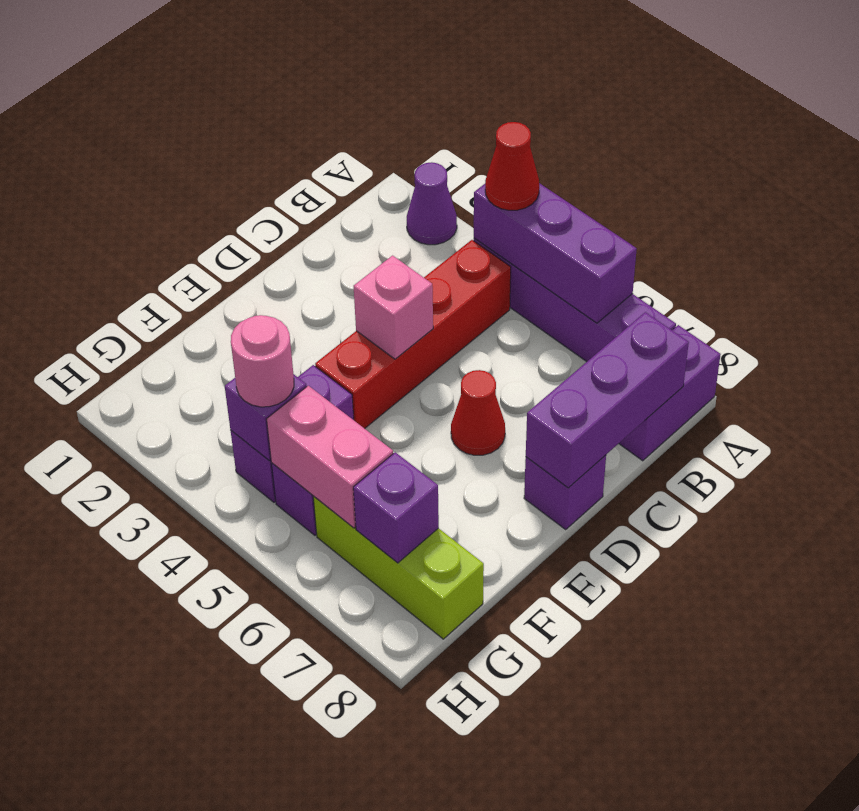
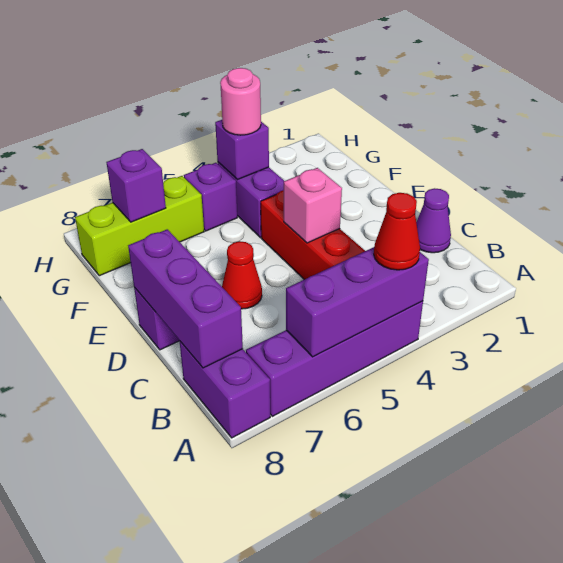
purple 1x1 cone [407,162,457,245] -> purple 1x1 cone moved to [416,188,451,253]
pink 1x2 brick [267,386,393,528] -> none

